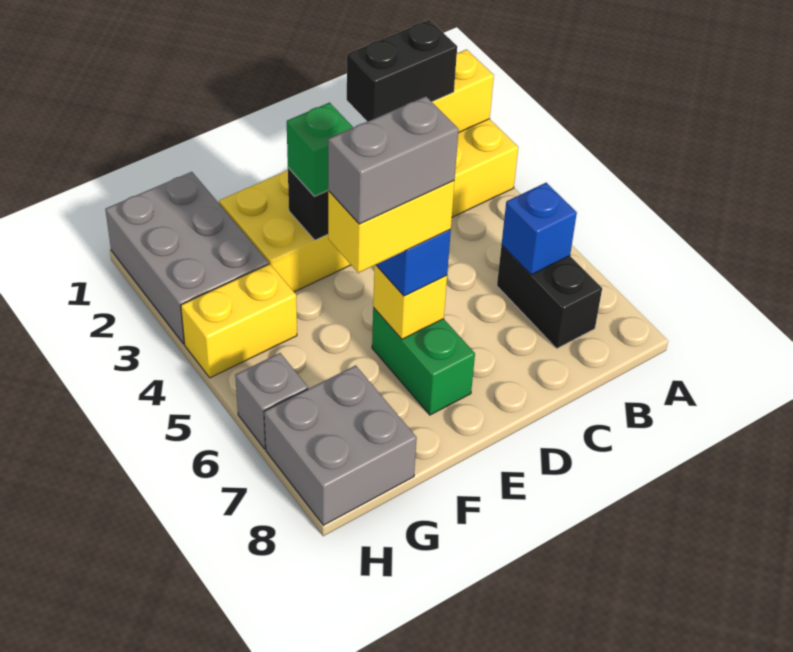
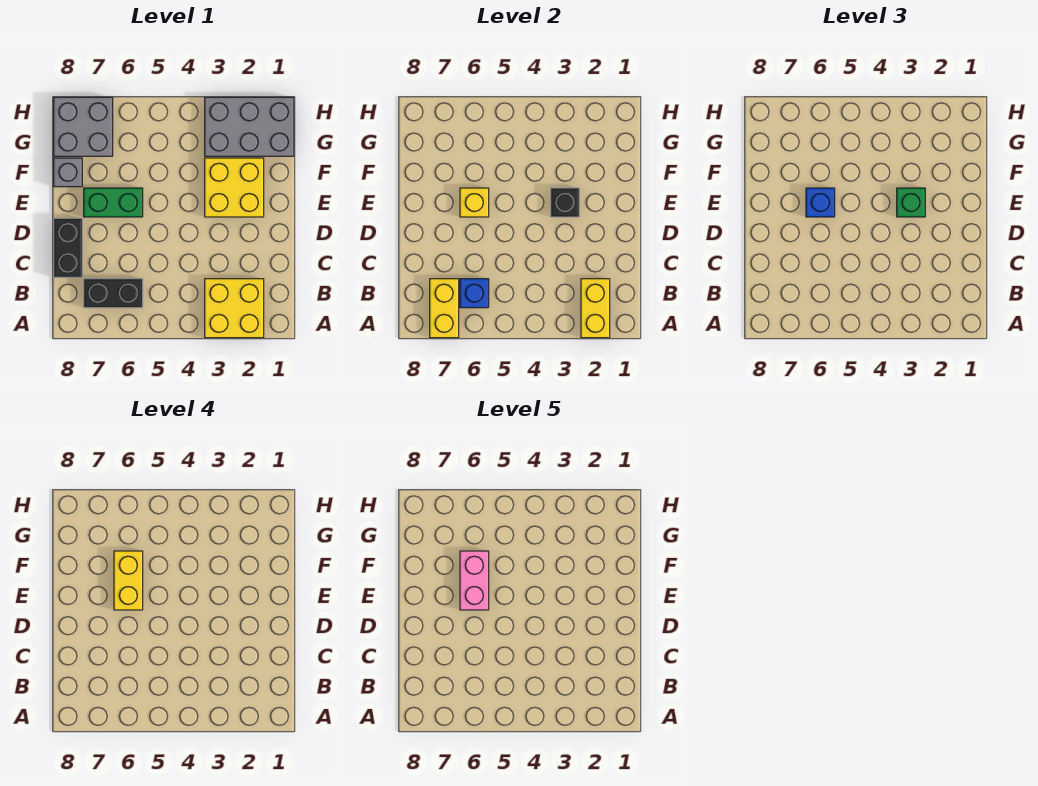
black 1x2 brick [347,20,457,122] -> black 1x2 brick moved to [54,218,82,277]
grey 1x2 brick [328,96,459,224] -> pink 1x2 brick [460,551,489,610]
yellow 1x2 brick [181,264,297,378] -> yellow 1x2 brick moved to [430,279,459,338]
grey 1x1 brick [235,353,308,449] -> grey 1x1 brick moved to [54,158,82,187]

